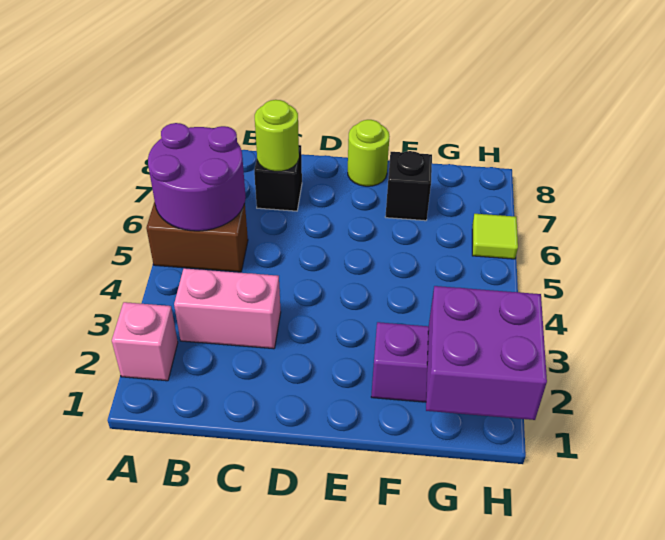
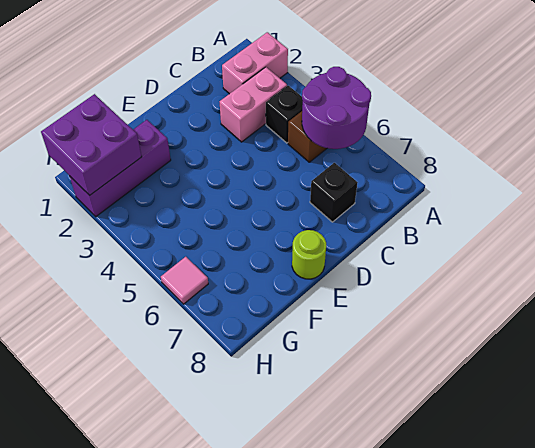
pink 1x1 brick [112,302,178,381] -> pink 1x2 brick [222,32,288,94]
lime 1x1 round brick [255,100,299,171] -> none
black 1x1 brick [385,151,432,221] -> black 1x1 brick moved to [266,86,303,143]
lime 1x1 tile [472,214,518,259] -> pink 1x1 tile [161,257,208,304]

